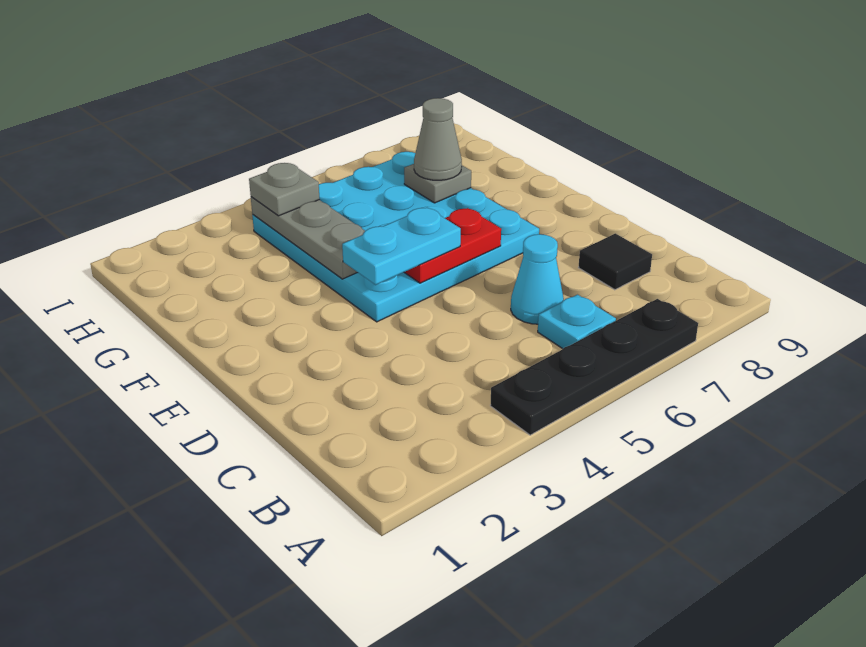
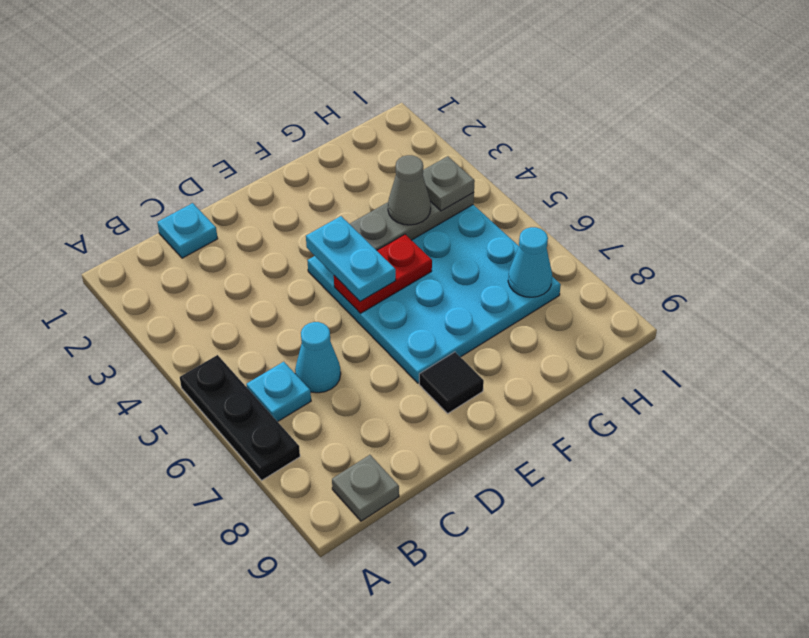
black 1x4 plate [490,299,698,435] -> black 1x3 plate [180,355,300,480]
none -> cyan 1x1 plate [157,203,218,258]
black 1x1 tile [578,233,652,290] -> black 1x1 tile moved to [419,352,484,413]
red 1x2 plate [404,208,501,283] -> red 1x2 plate turned to [334,234,432,313]
grey 1x1 plate [404,164,471,203] -> grey 1x1 plate moved to [332,455,399,521]
grey 1x1 cone [414,98,462,180] -> grey 1x1 cone moved to [388,155,431,225]
none -> cyan 1x1 cone [508,227,552,297]

